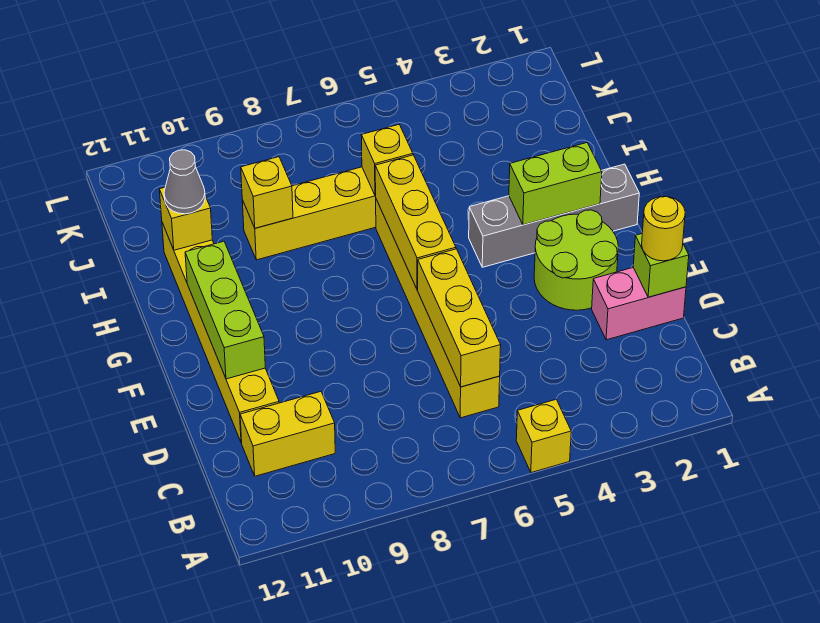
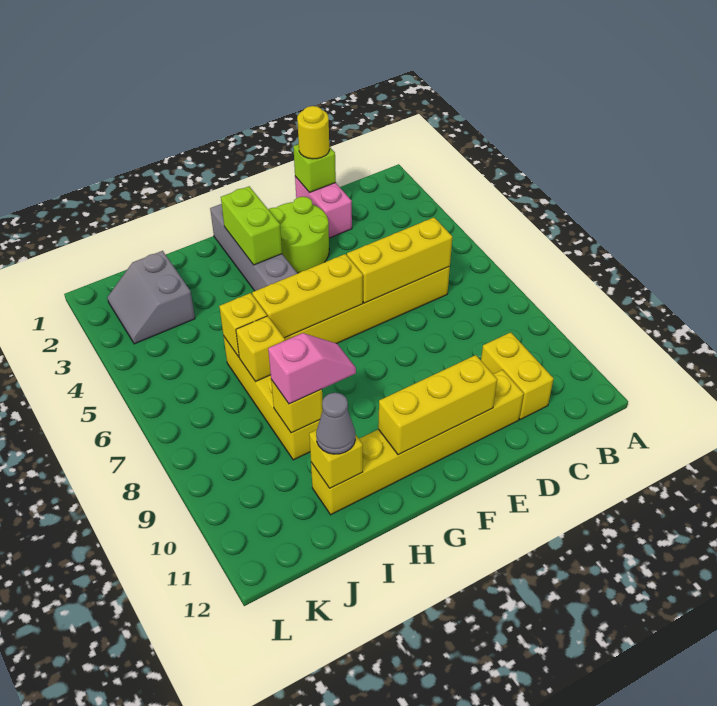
yellow 1x1 brick [516,400,571,473] -> yellow 1x1 brick moved to [236,316,285,382]
lime 1x3 brick [185,241,265,379] -> yellow 1x3 brick [378,355,497,455]
none -> pink 1x2 slope [268,333,356,404]
none -> grey 2x2 slope [107,251,195,344]

